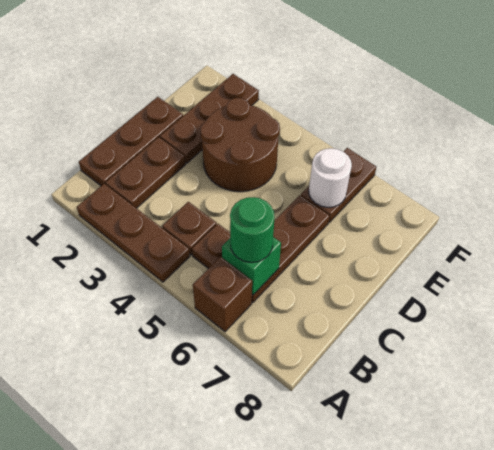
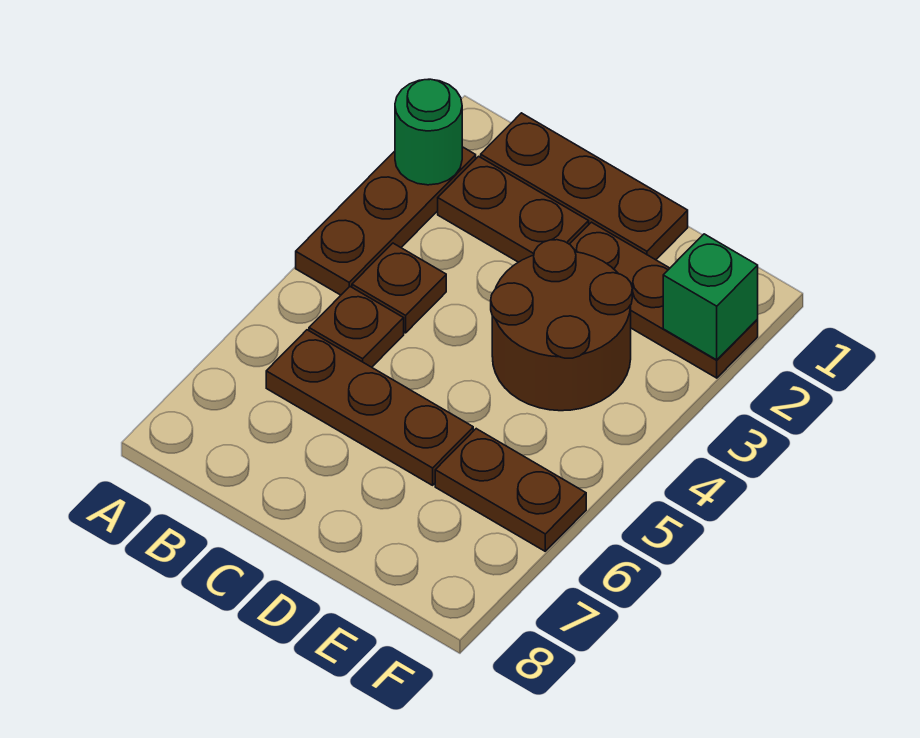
brown 1x1 brick [193,257,252,332] -> none
green 1x1 brick [222,237,281,295] -> green 1x1 brick moved to [663,234,758,360]
green 1x1 round brick [230,197,275,262] -> green 1x1 round brick moved to [395,79,462,185]
white 1x1 round brick [309,148,352,207] -> none

